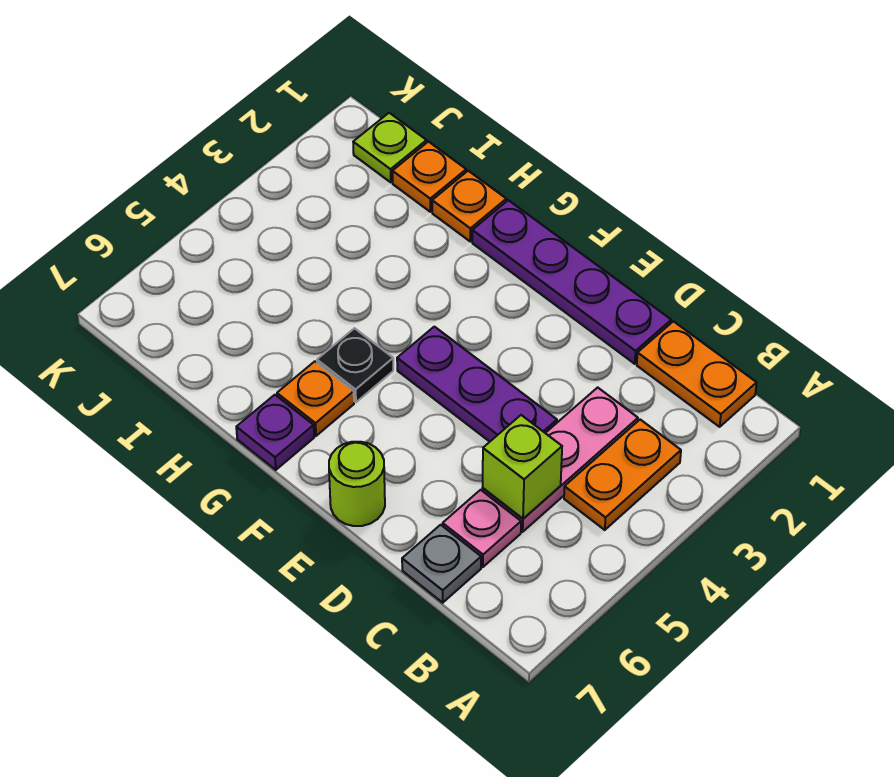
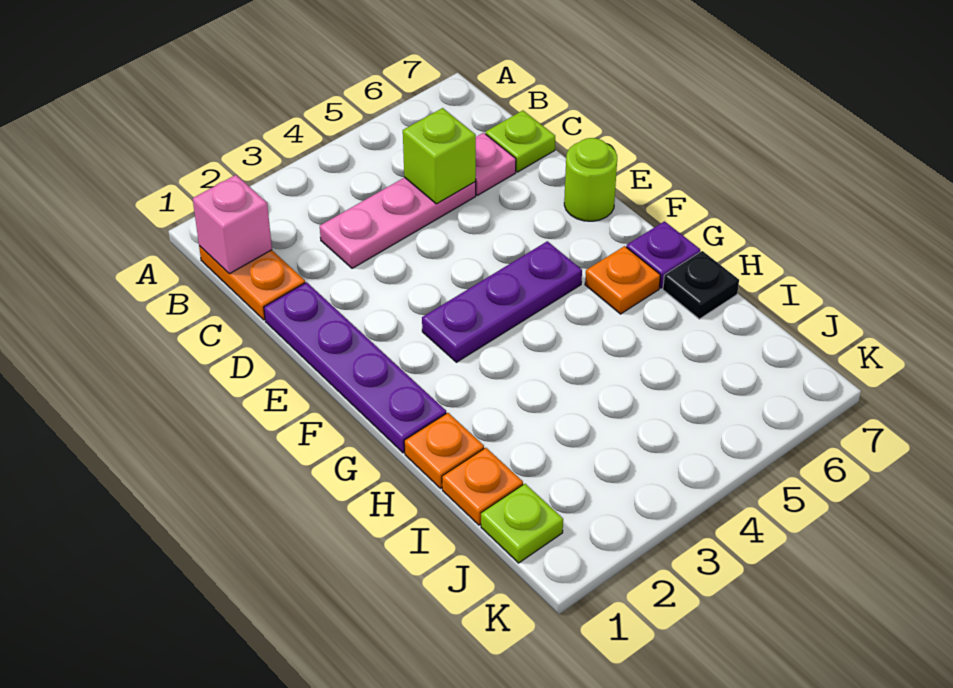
none -> pink 1x1 brick [193,175,272,274]
orange 1x2 plate [564,420,681,530] -> none
grey 1x1 plate [402,525,481,603] -> lime 1x1 plate [486,111,555,172]
purple 1x3 plate [397,327,557,442] -> purple 1x3 plate turned to [422,241,582,362]
black 1x1 plate [317,328,393,402] -> black 1x1 plate moved to [663,251,739,319]

